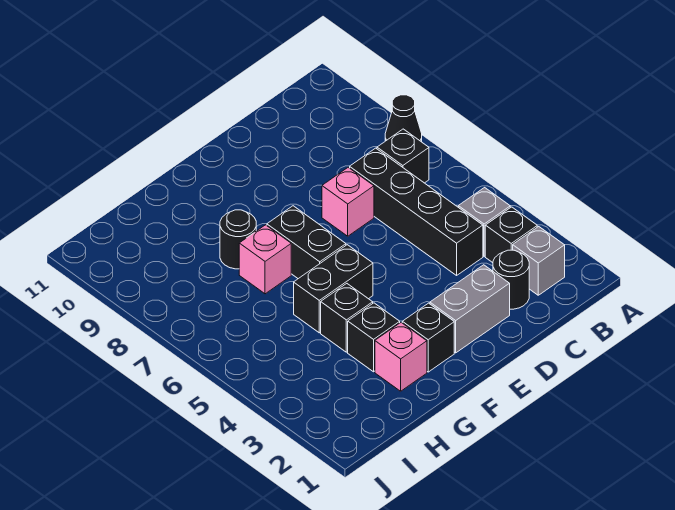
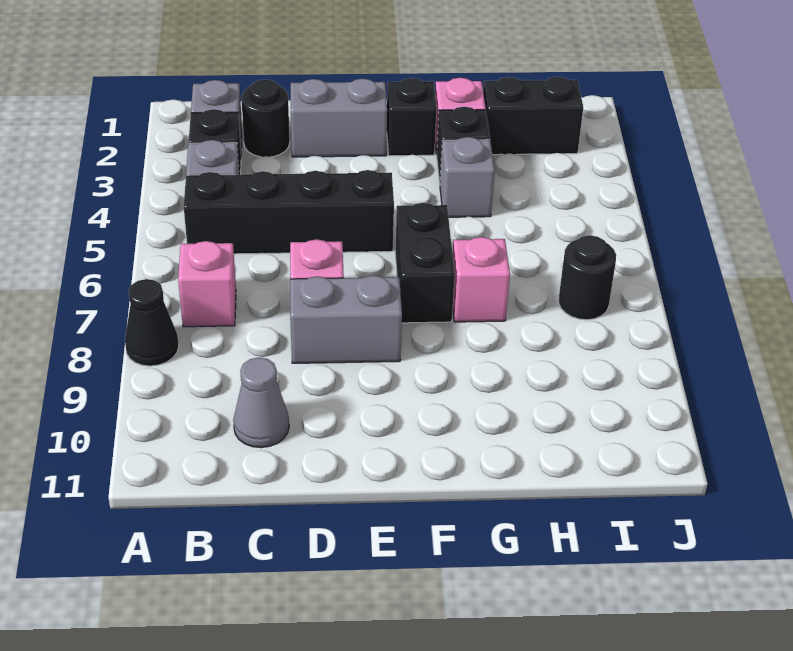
black 1x1 brick [377,129,429,183] -> pink 1x1 brick [178,241,236,327]
black 1x4 brick [350,148,483,275] -> black 1x4 brick turned to [184,170,394,254]
none -> grey 1x1 cone [233,357,289,448]
none -> grey 1x2 brick [290,275,402,363]
black 1x2 brick [294,245,373,333] -> black 1x2 brick moved to [483,77,583,155]
black 1x1 brick [321,284,373,352] -> grey 1x1 brick [440,137,495,217]
black 1x1 round brick [220,210,256,269] -> black 1x1 round brick moved to [559,235,616,320]

